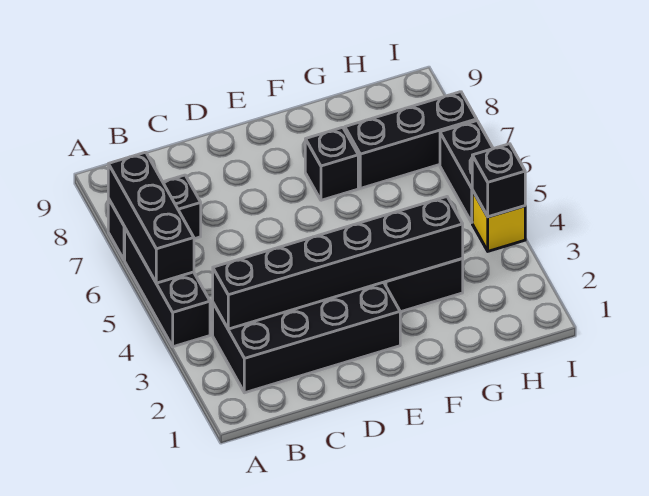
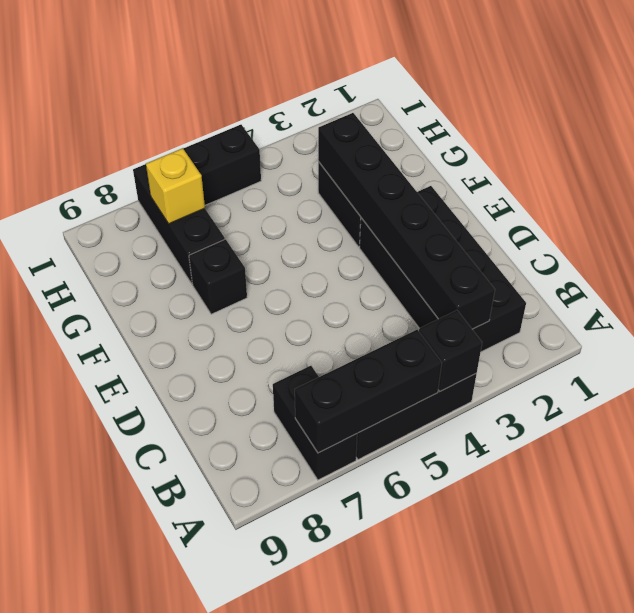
yellow 1x1 brick [472,190,525,251] -> yellow 1x1 brick moved to [146,148,205,224]
black 1x1 brick [472,144,525,217] -> black 1x1 brick moved to [419,310,482,391]

